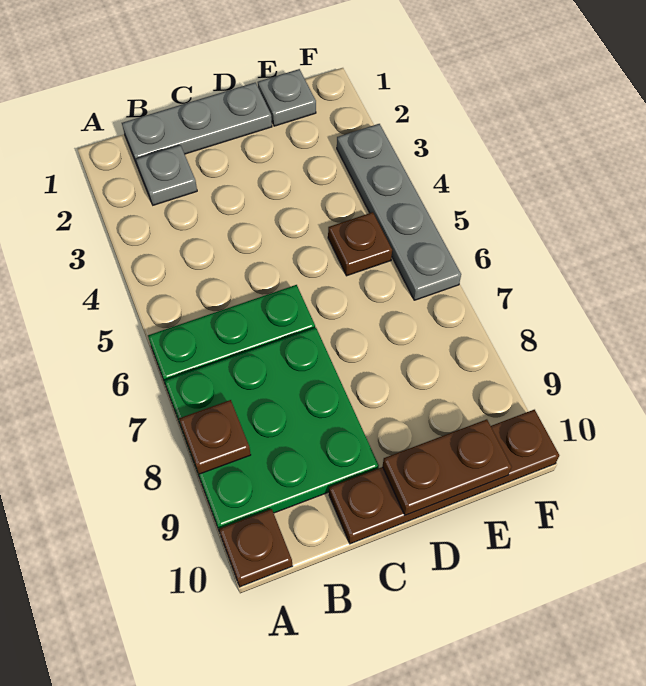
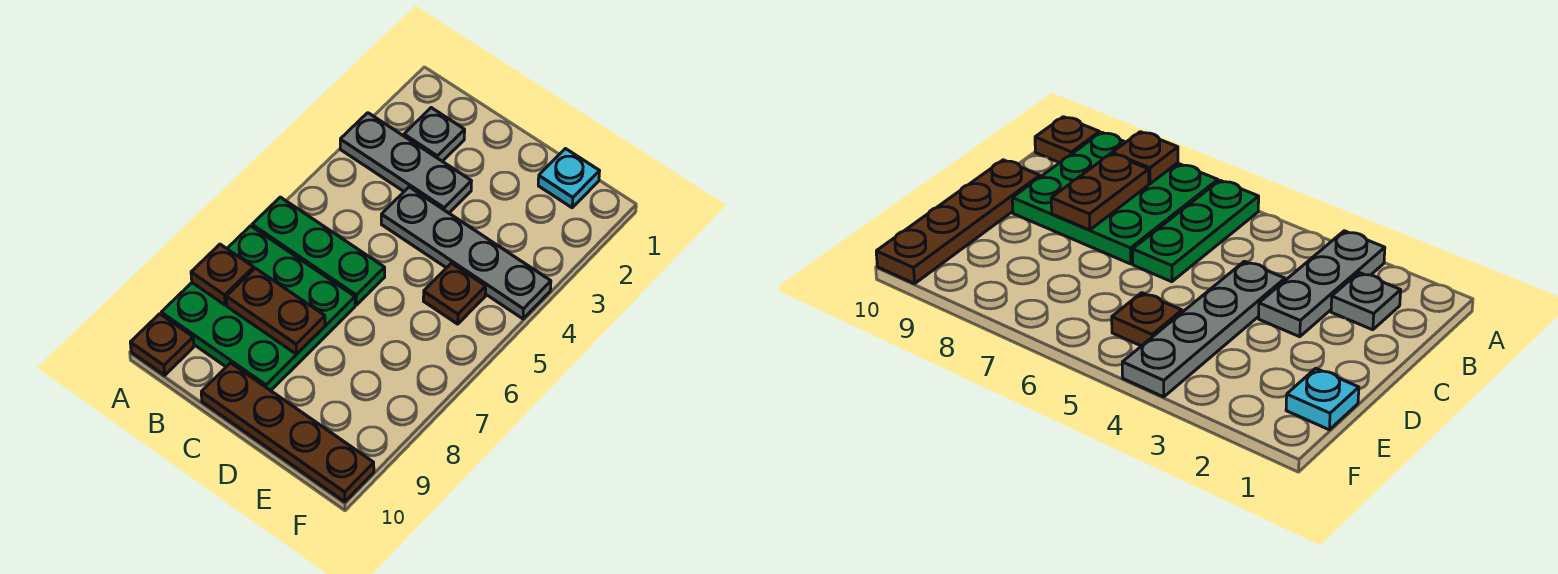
grey 1x3 plate [122,83,272,167] -> grey 1x3 plate moved to [340,113,472,213]
brown 1x2 plate [383,419,512,515] -> brown 1x2 plate moved to [226,268,325,354]
grey 1x1 plate [258,69,316,126] -> cyan 1x1 plate [538,149,600,208]
grey 1x4 plate [337,124,461,300] -> grey 1x4 plate turned to [381,187,551,319]

